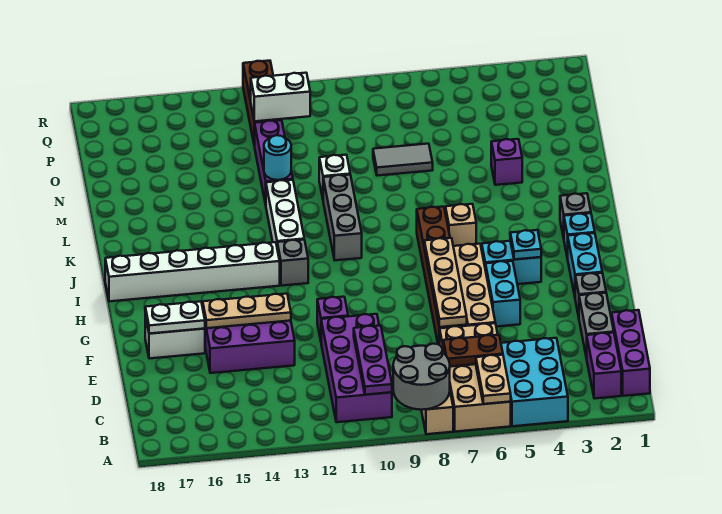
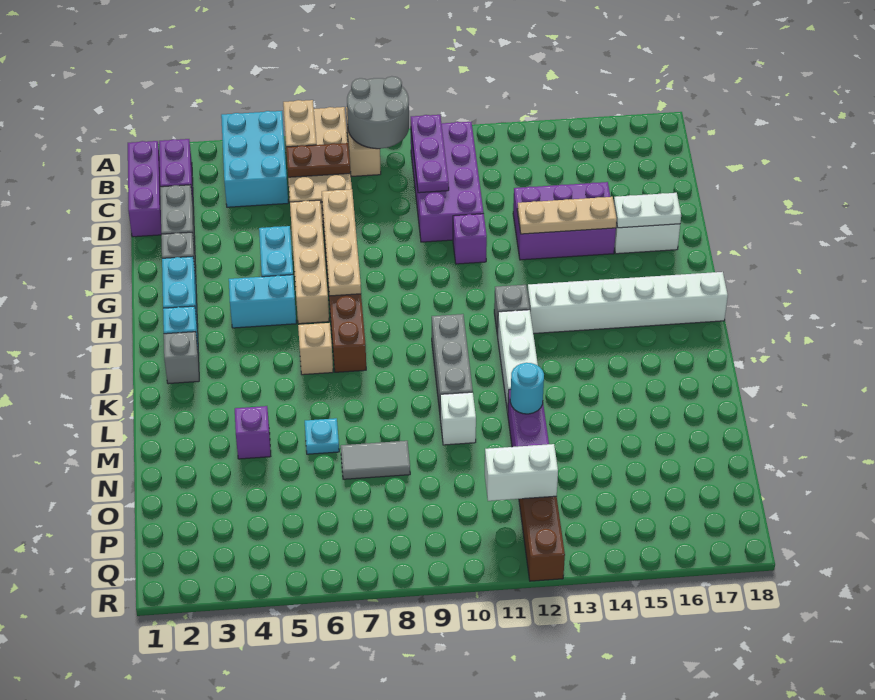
cyan 1x1 plate [510,230,541,260] -> cyan 1x1 plate moved to [305,418,339,454]

